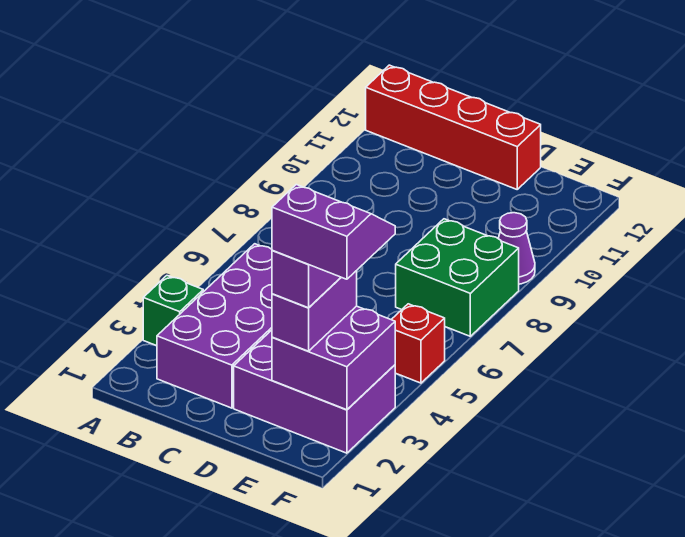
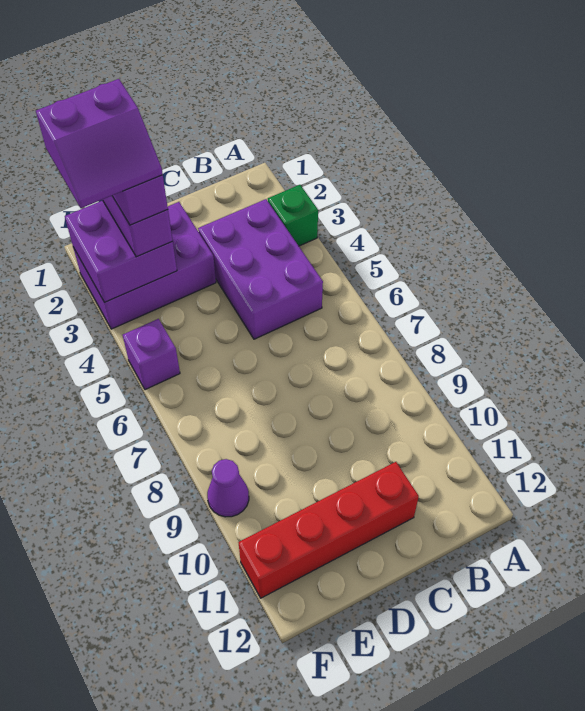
red 1x4 brick [366,65,541,189] -> red 1x4 brick moved to [239,462,419,598]
purple 2x4 brick [157,244,272,408] -> purple 2x3 brick [198,199,323,339]
green 2x2 brick [396,219,519,336] -> none
red 1x1 brick [391,304,445,383] -> purple 1x1 brick [123,319,180,390]

